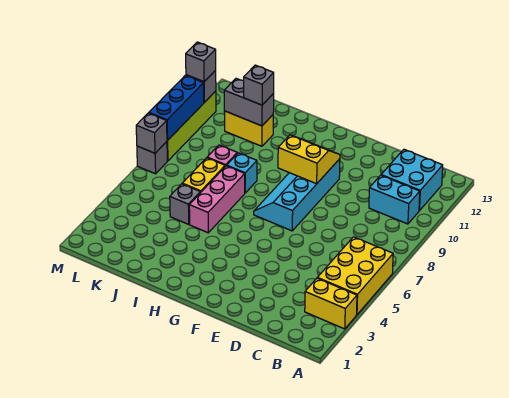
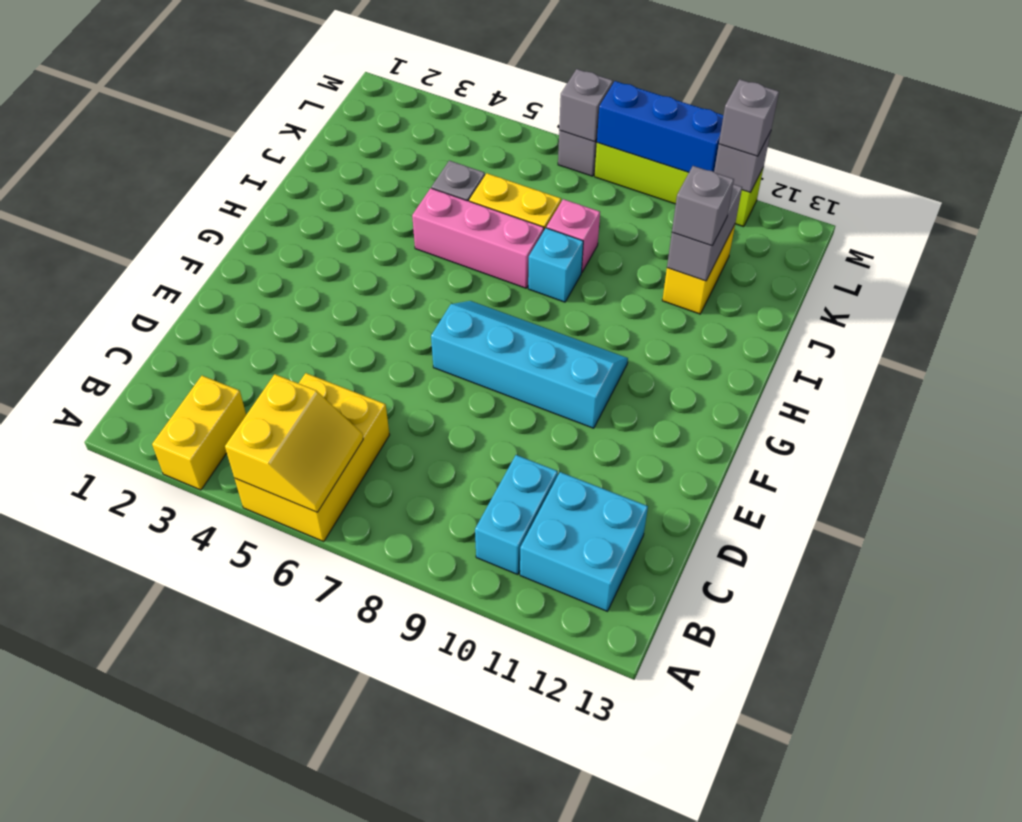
yellow 2x3 brick [318,237,393,315] -> yellow 2x3 brick turned to [235,373,390,542]
yellow 2x2 slope [278,135,340,184] -> yellow 2x2 slope moved to [225,374,363,512]

